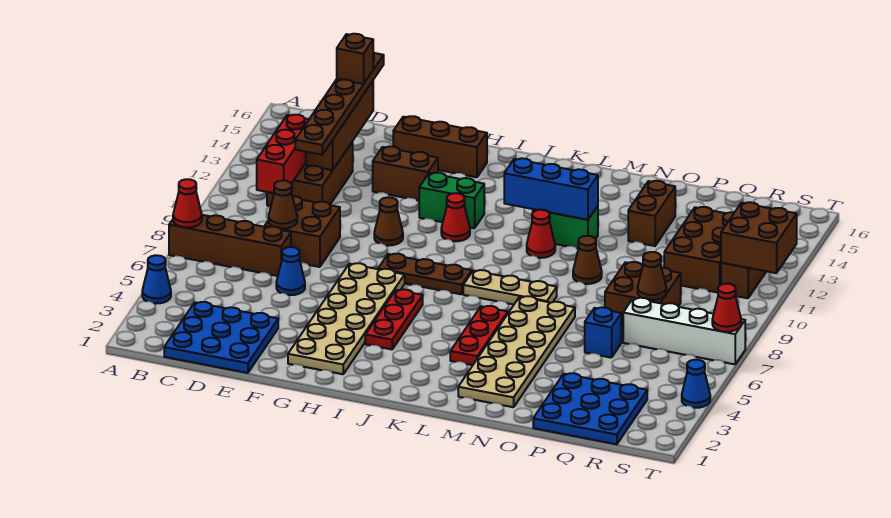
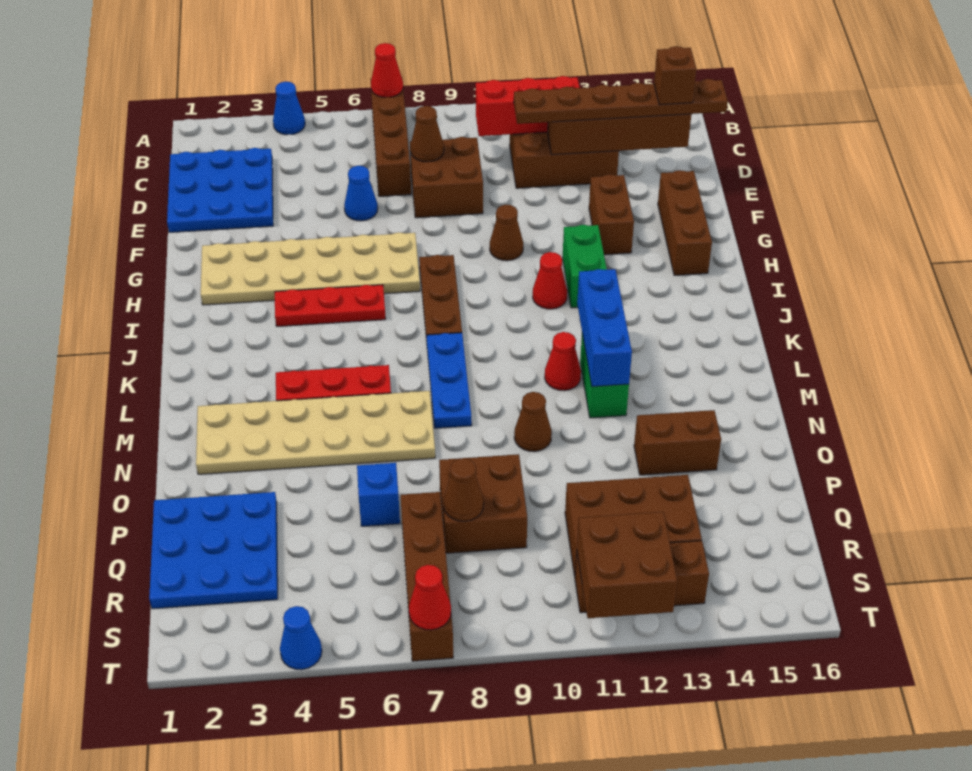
tan 1x3 plate [463,270,557,304] -> blue 1x3 plate [426,333,472,428]
white 1x4 brick [623,298,745,364] -> brown 1x4 brick [401,492,453,661]

